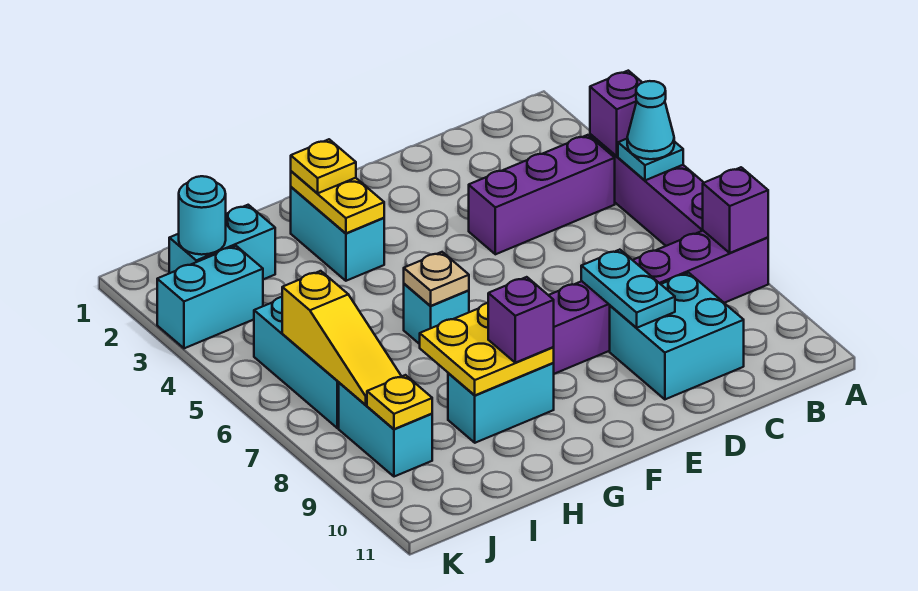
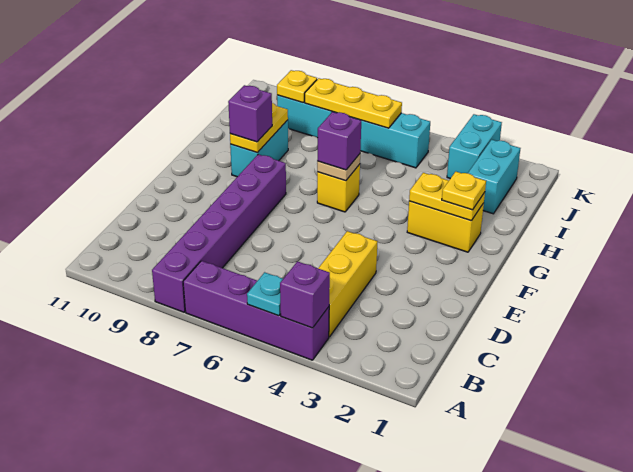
cyan 1x1 cone [627,81,674,159] -> none
purple 1x1 brick [703,167,768,253] -> purple 1x1 brick moved to [317,112,361,170]
purple 1x3 brick [469,135,615,254] -> yellow 1x3 brick [318,231,377,337]
cyan 2x2 brick [610,273,744,399] -> none
cyan 1x2 plate [581,250,675,328] -> none
cyan 1x2 brick [291,187,384,281] -> yellow 1x2 brick [407,201,484,252]
cyan 1x1 brick [404,284,469,344] -> yellow 1x1 brick [317,164,360,212]
yellow 2x2 plate [420,303,554,395] -> yellow 1x2 plate [230,103,288,153]
cyan 1x1 round brick [179,176,226,255] -> none
yellow 1x3 slope [282,271,401,405] -> yellow 1x3 plate [305,78,402,128]

